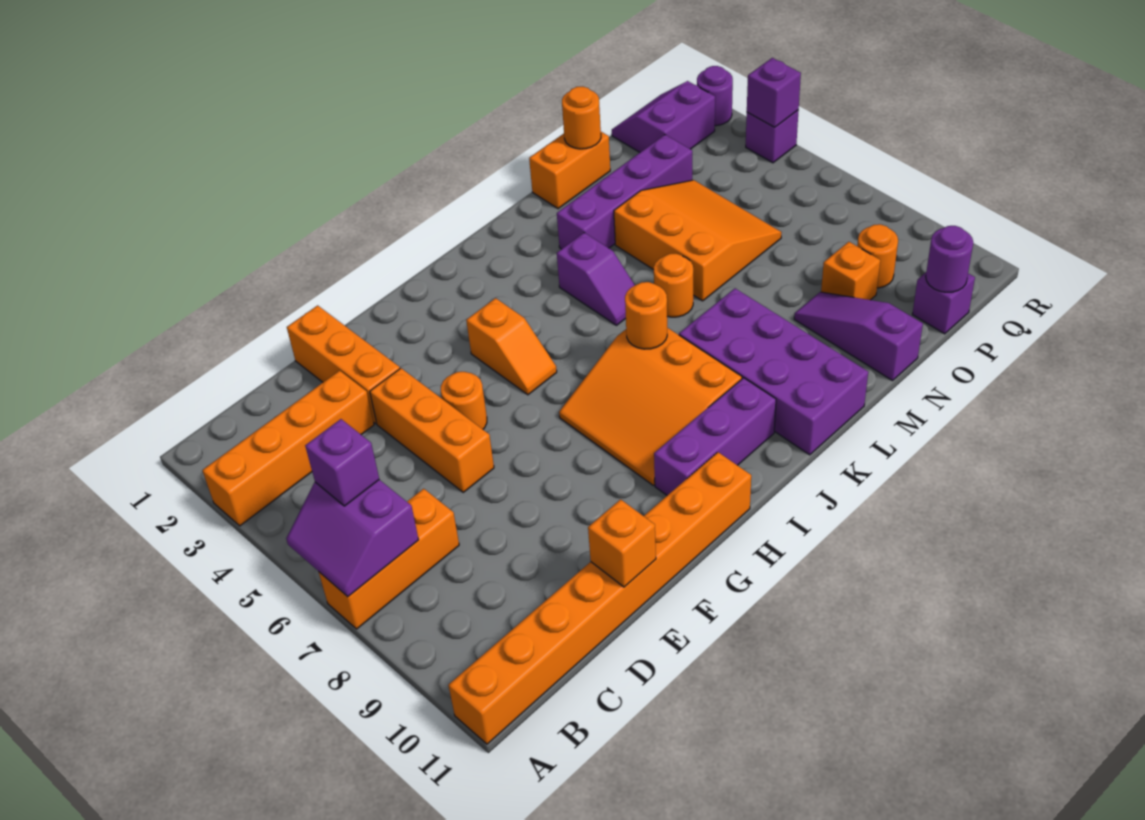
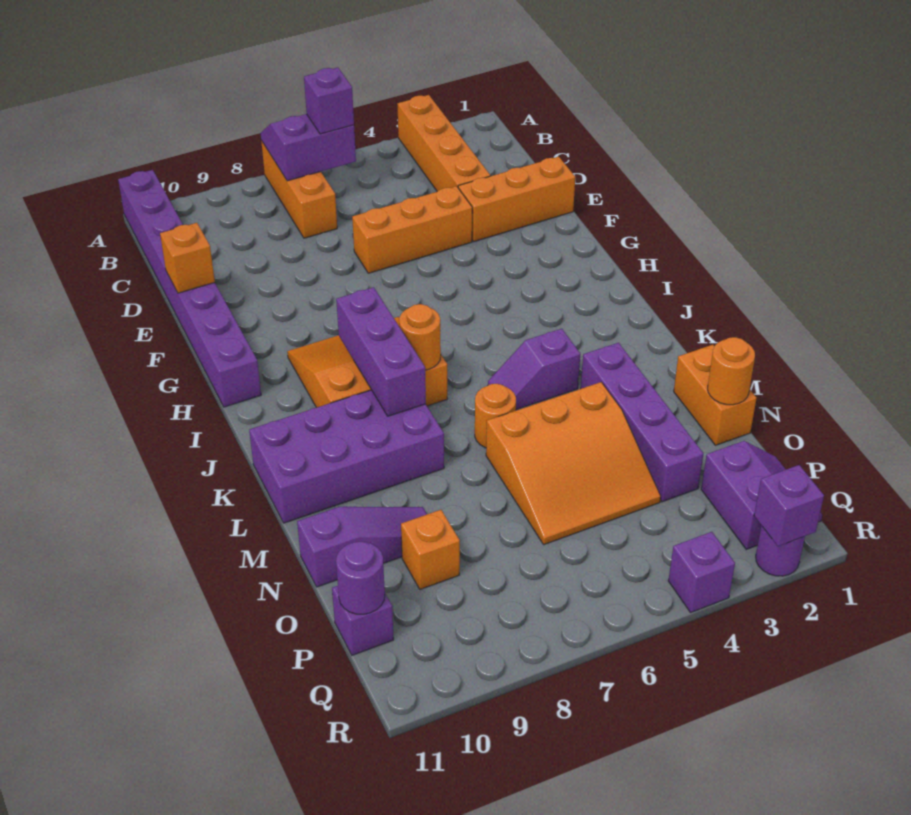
orange 1x8 brick [448,452,751,744] -> purple 1x8 brick [118,170,261,407]
orange 1x1 round brick [441,372,487,429] -> none
orange 1x2 slope [466,298,557,395] -> none
purple 1x3 brick [654,378,776,495] -> purple 1x3 brick moved to [336,287,426,416]
orange 1x1 round brick [857,224,898,288] -> none
purple 1x1 brick [747,58,801,127] -> purple 1x1 brick moved to [754,465,824,546]

